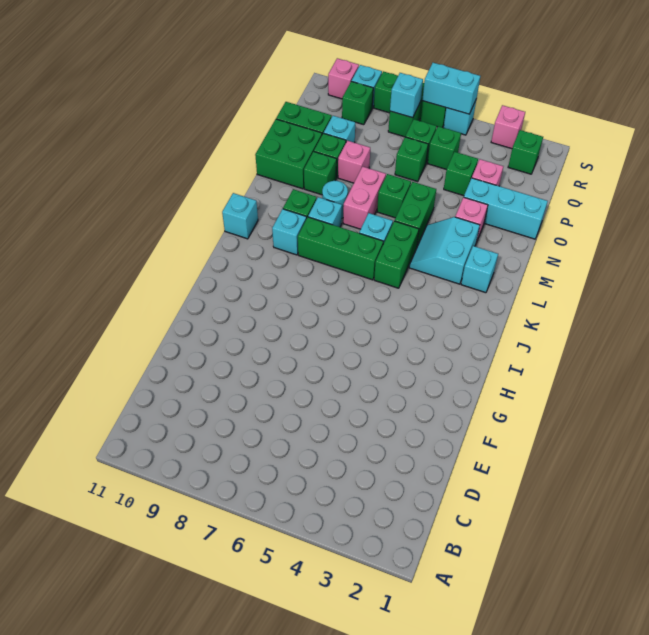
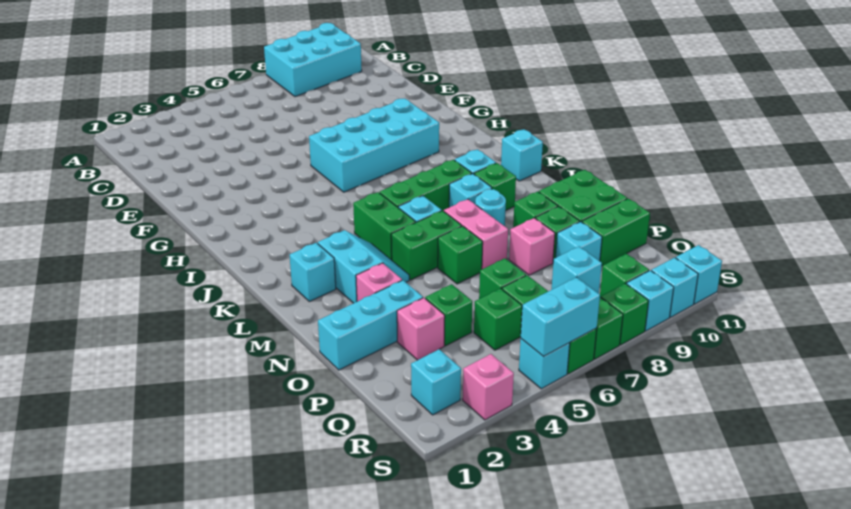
none -> cyan 2x3 brick [264,23,362,97]
none -> cyan 2x4 brick [309,98,439,192]
green 1x2 brick [395,182,436,246] -> green 1x2 brick turned to [391,211,462,280]
green 1x1 brick [508,130,543,174] -> cyan 1x1 brick [411,349,461,415]
pink 1x1 brick [328,58,359,99] -> cyan 1x1 brick [651,258,698,317]
none -> cyan 1x1 brick [676,245,722,304]

